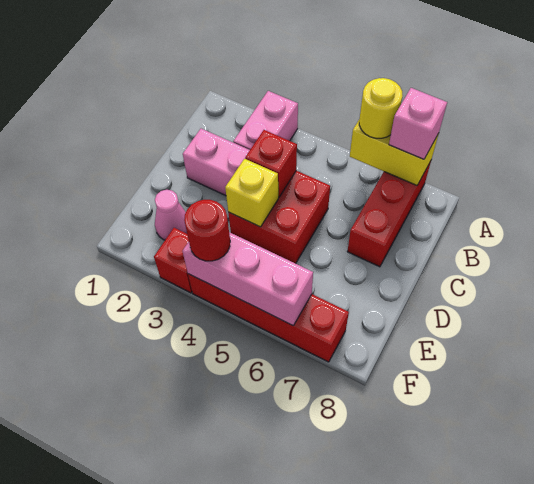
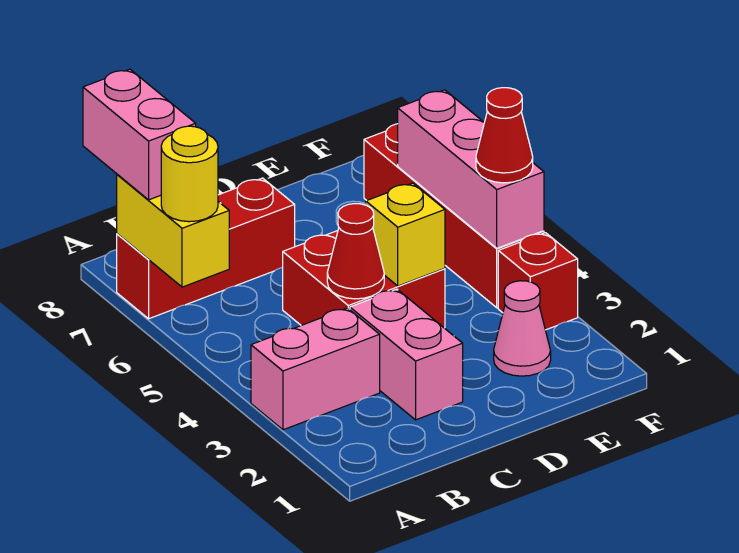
pink 1x1 brick [389,88,447,159] -> pink 1x2 brick [83,69,196,200]
red 1x1 brick [245,130,297,197] -> red 1x1 cone [327,204,384,299]
red 1x1 round brick [184,200,230,261] -> red 1x1 cone [476,88,533,183]

